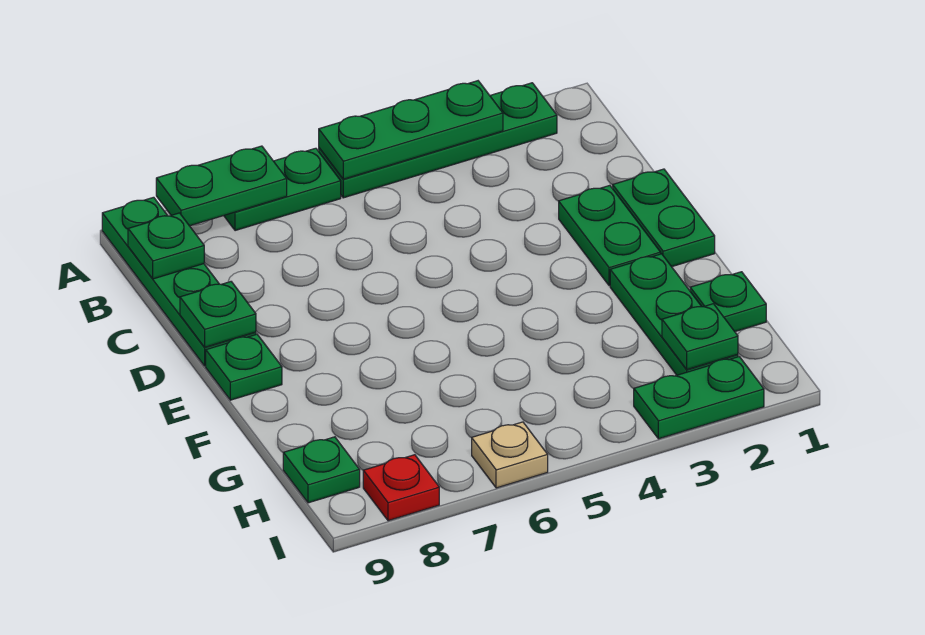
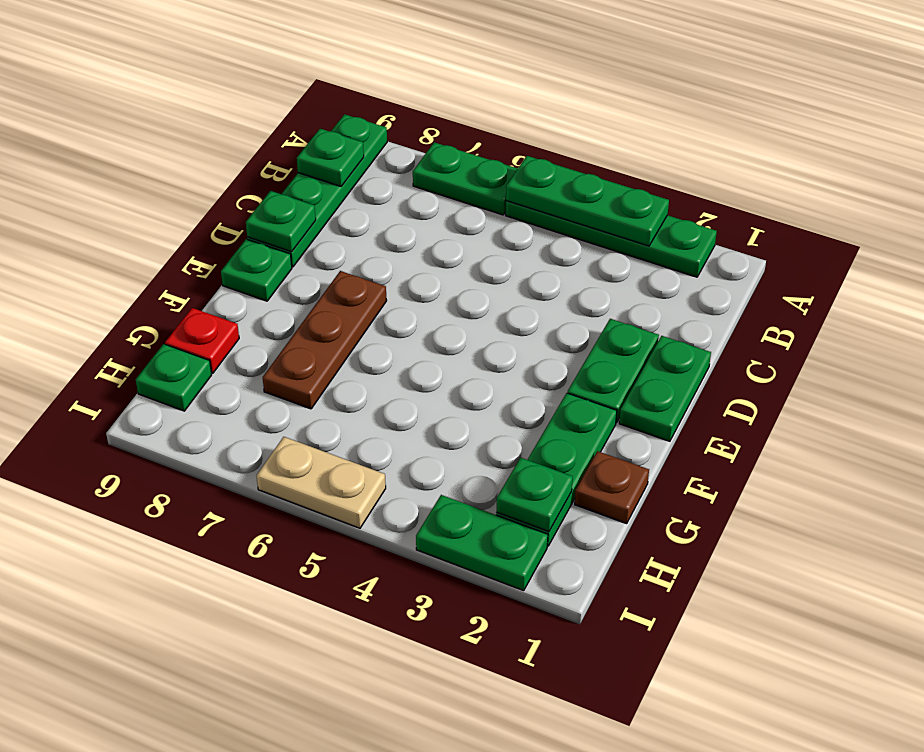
green 1x2 plate [156,146,287,226] -> none
none -> brown 1x3 plate [263,271,387,409]
green 1x1 plate [690,272,766,332] -> brown 1x1 plate [575,451,649,524]
tan 1x1 plate [472,422,548,488] -> tan 1x2 plate [257,437,386,528]
red 1x1 plate [363,455,439,521] -> red 1x1 plate moved to [165,308,239,373]

